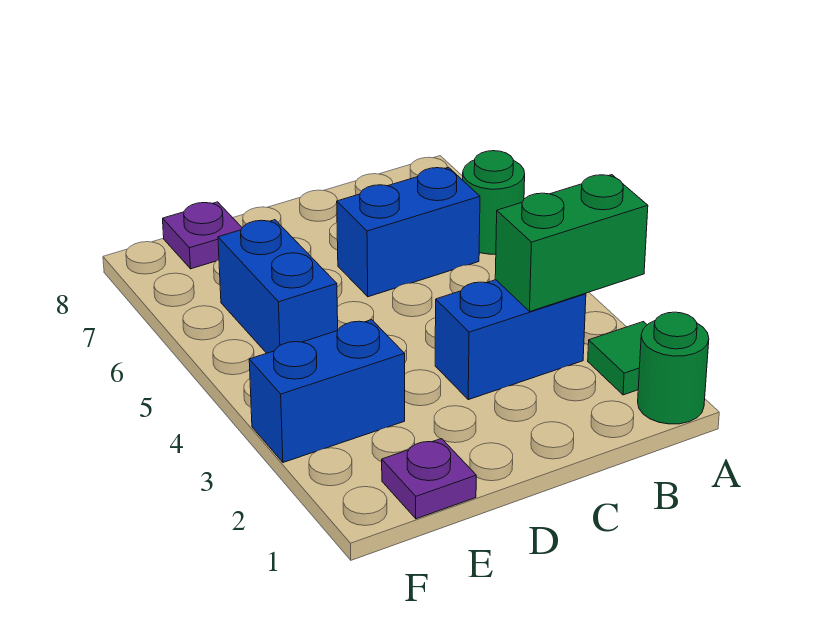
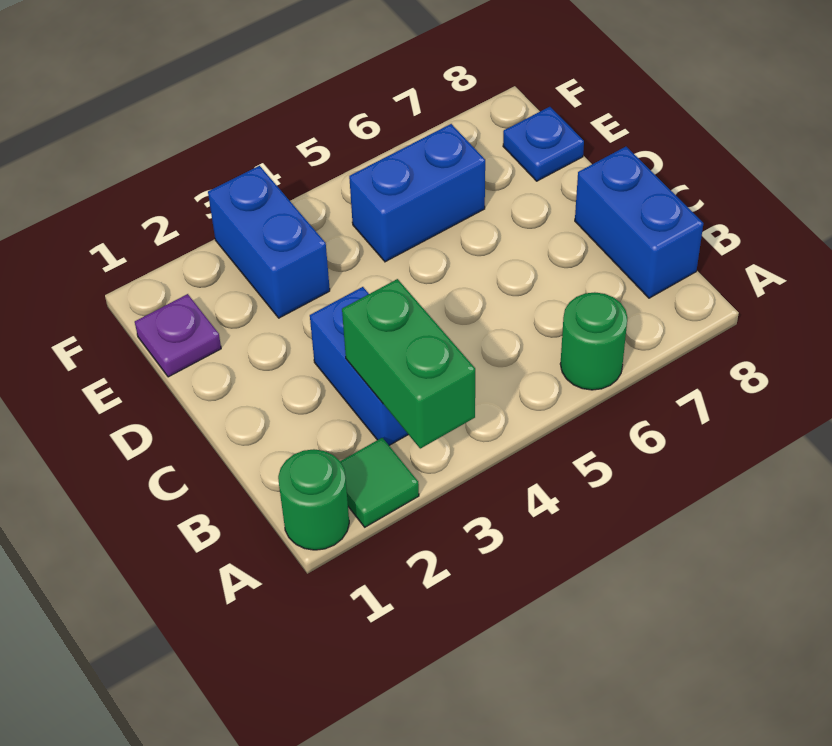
blue 1x2 brick [337,167,480,297] -> blue 1x2 brick moved to [575,147,703,298]
purple 1x1 plate [163,202,242,269] -> blue 1x1 plate [503,107,584,181]

